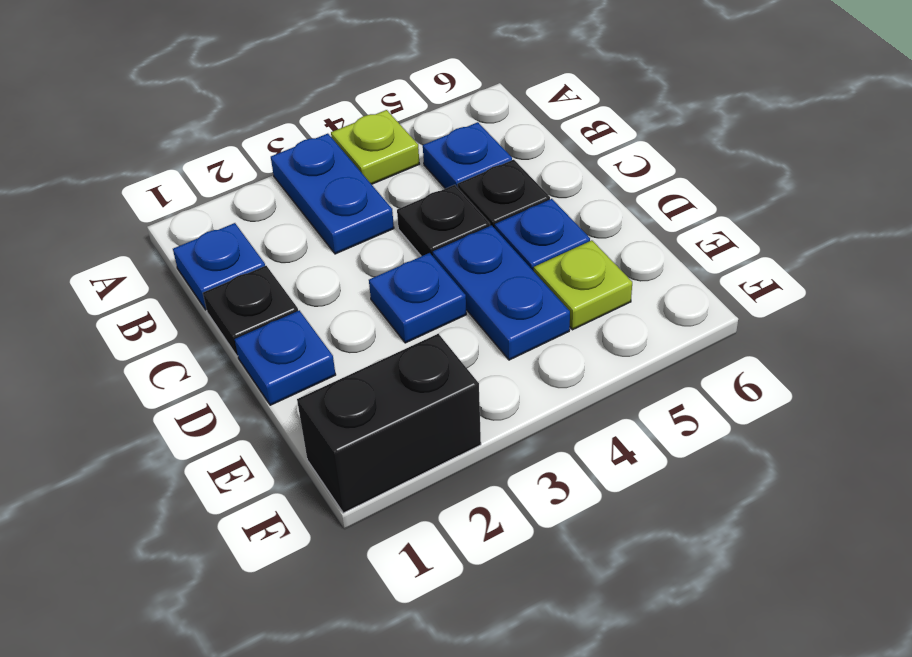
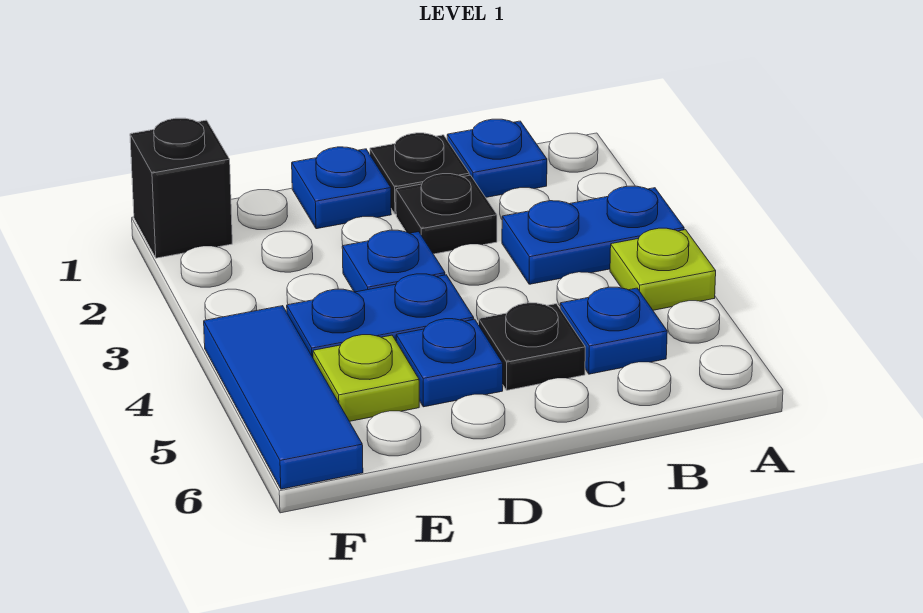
black 1x1 plate [397,185,490,256] -> black 1x1 plate moved to [396,174,497,254]
black 1x2 brick [297,334,481,513] -> black 1x1 brick [130,118,232,258]
none -> blue 1x3 tile [204,306,363,489]

